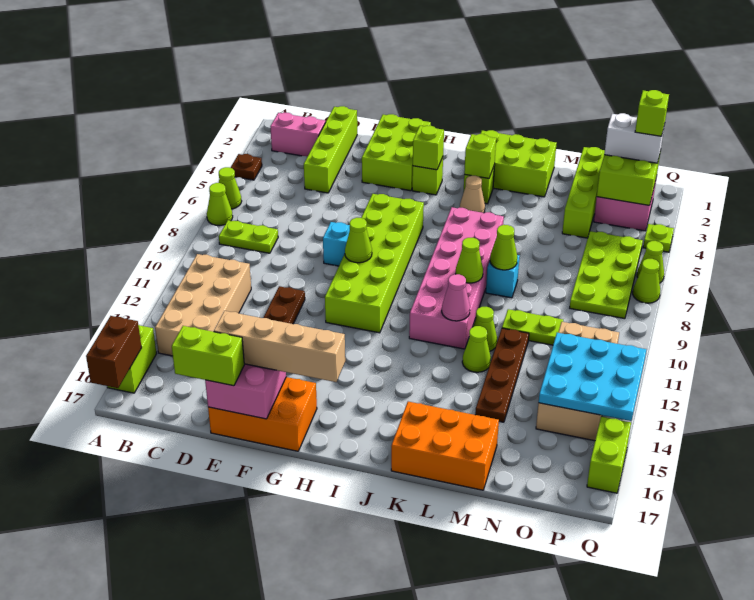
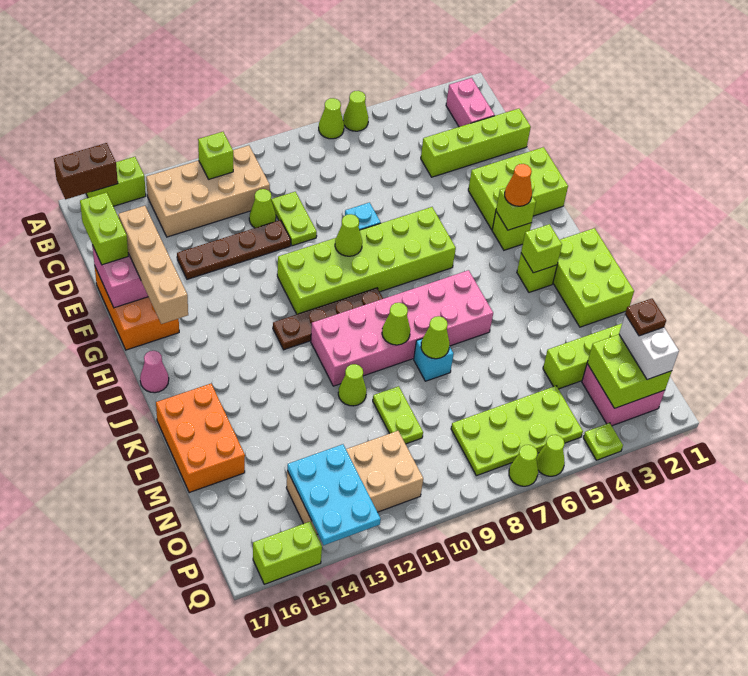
brown 1x1 plate [231,154,262,180] -> brown 1x1 plate moved to [625,299,666,336]
lime 1x2 plate [219,220,278,253] -> lime 1x2 plate moved to [271,192,317,246]
none -> orange 1x1 cone [505,164,532,206]
tan 1x1 cone [460,176,485,213] -> none
pink 1x1 cone [442,274,470,321] -> pink 1x1 cone moved to [140,351,169,393]
lime 1x1 cone [462,326,491,372] -> lime 1x1 cone moved to [249,189,276,228]
brown 1x4 plate [475,328,529,422] -> brown 1x4 plate moved to [273,288,383,350]
cyan 3x3 plate [539,333,646,421] -> cyan 2x3 plate [287,444,381,545]
lime 1x1 brick [635,90,669,136] -> lime 1x1 brick moved to [198,132,233,179]

